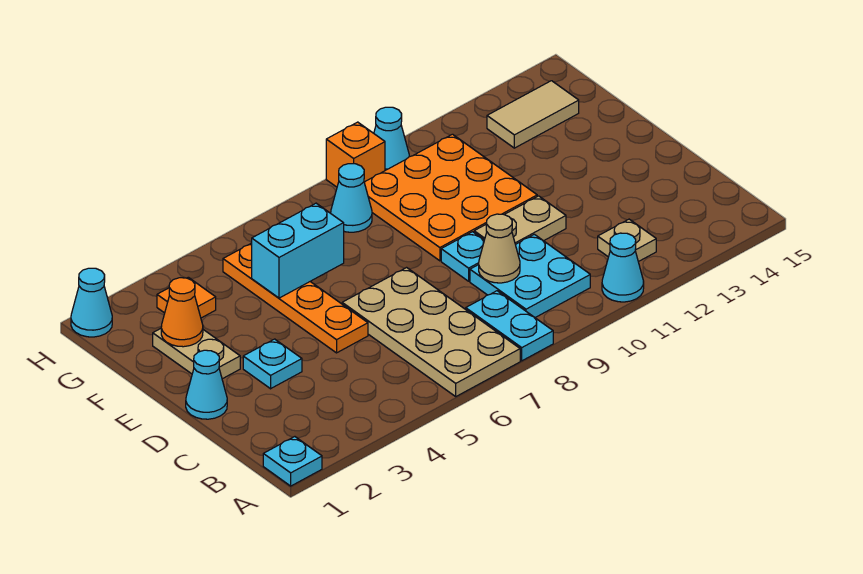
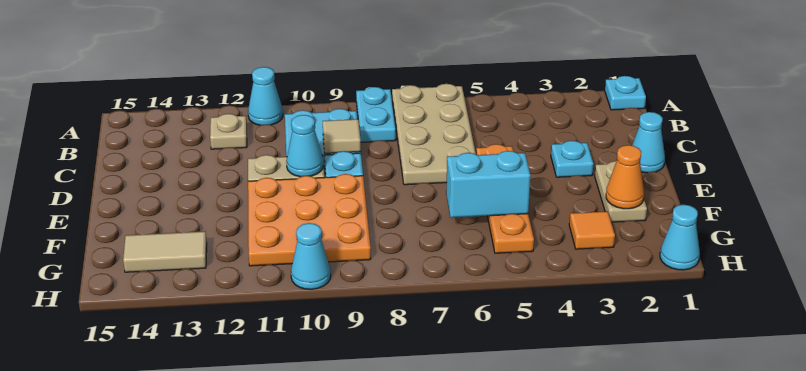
tan 1x1 cone [479,214,520,283] -> tan 1x1 tile [323,119,361,153]
cyan 1x1 cone [331,164,372,232] -> cyan 1x1 cone moved to [286,115,323,177]
orange 1x1 brick [326,122,385,187] -> none

